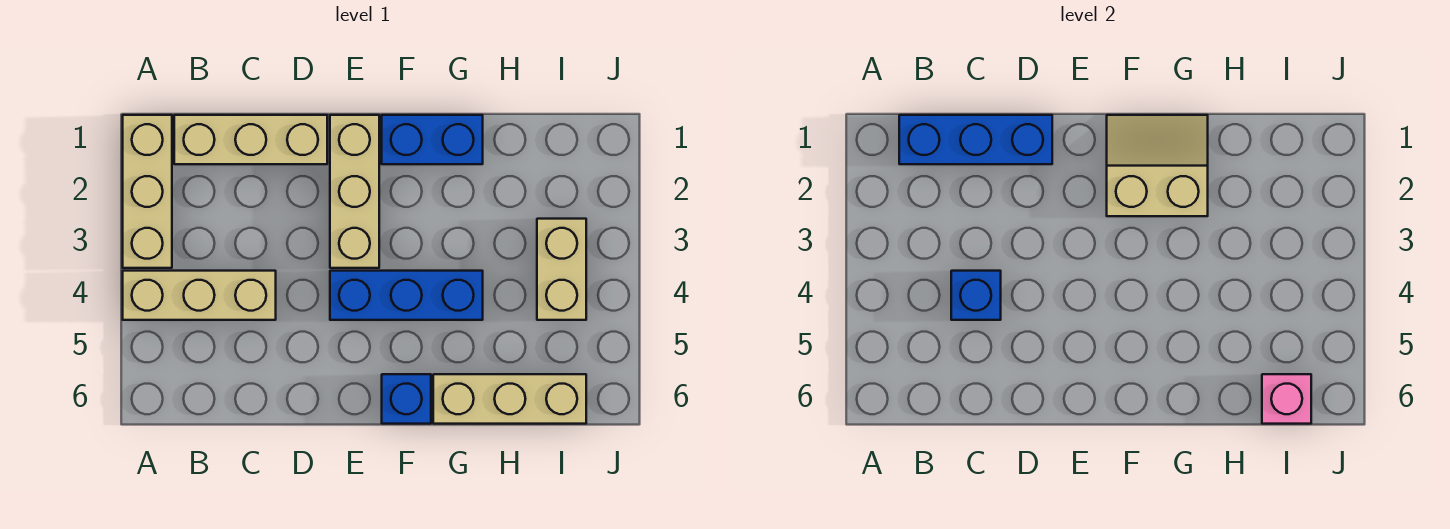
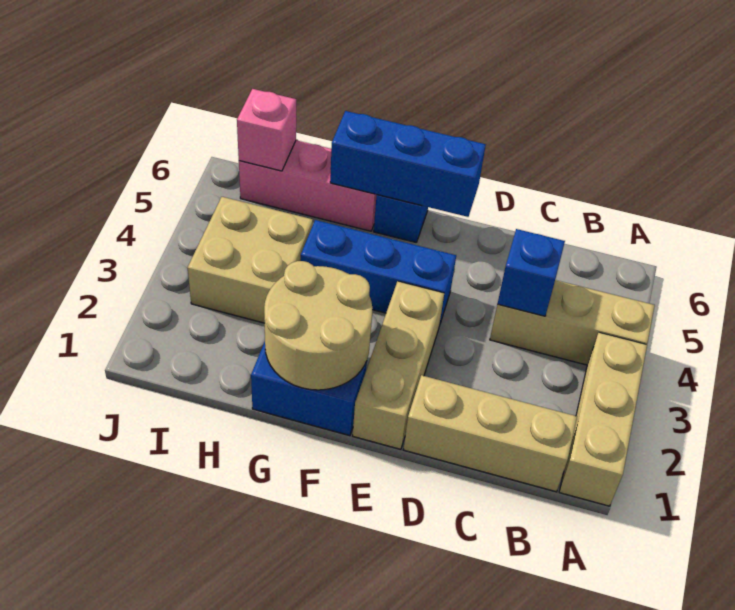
blue 1x3 brick [899,115,1052,164] -> blue 1x3 brick moved to [330,111,486,217]
tan 2x2 slope [1107,115,1208,216] -> tan 2x2 round brick [264,261,373,390]
tan 1x3 brick [433,374,586,424] -> pink 1x3 brick [239,140,377,231]
tan 1x2 brick [537,219,586,320] -> tan 2x2 brick [188,197,313,323]

